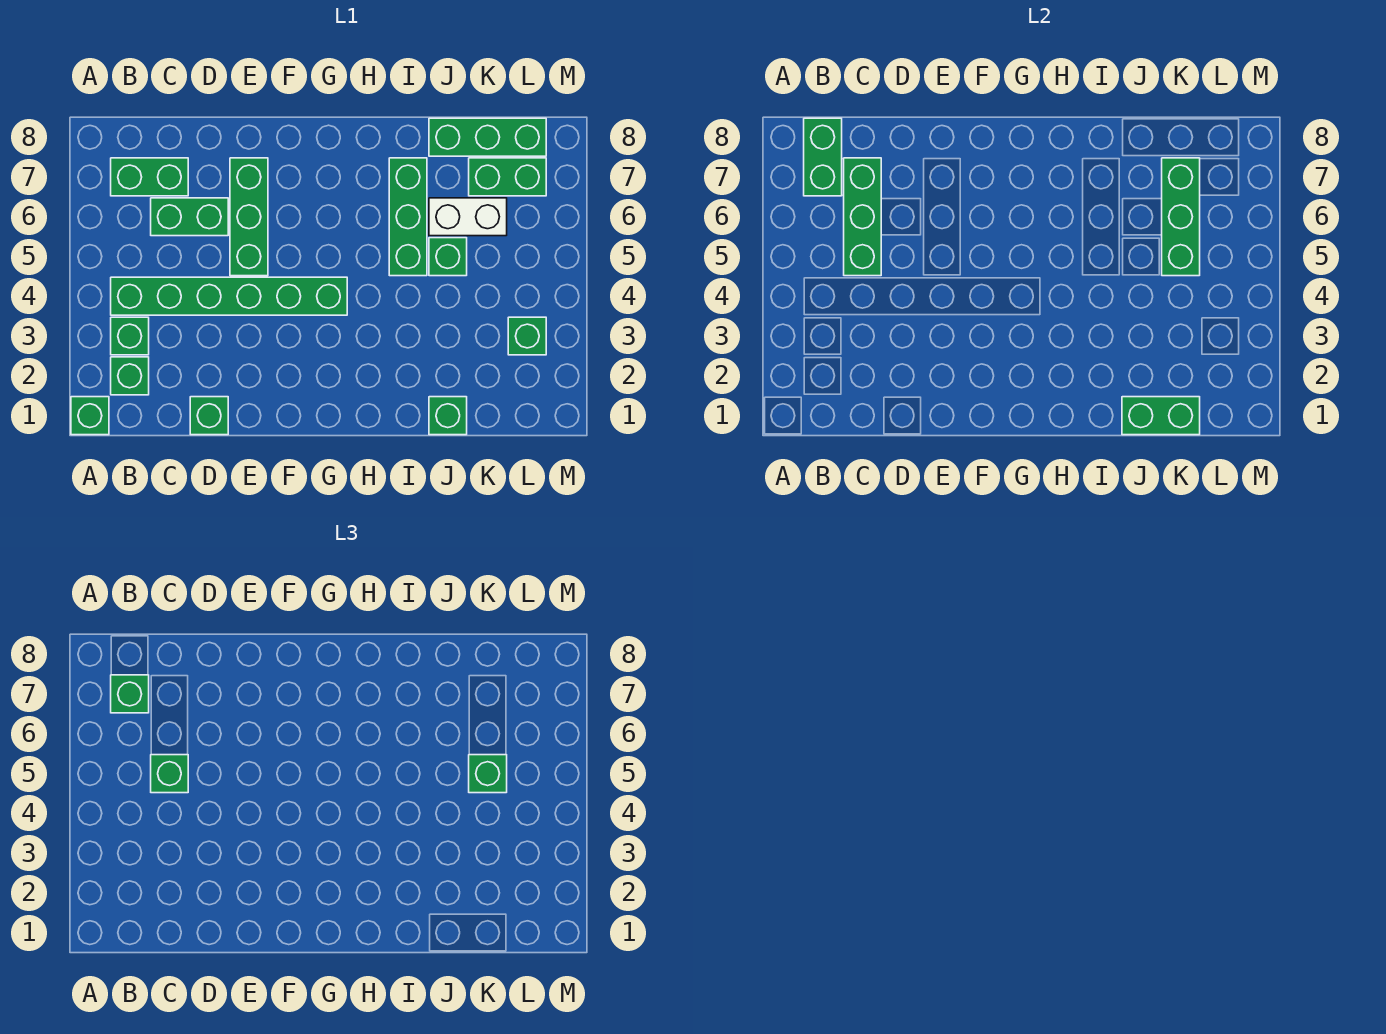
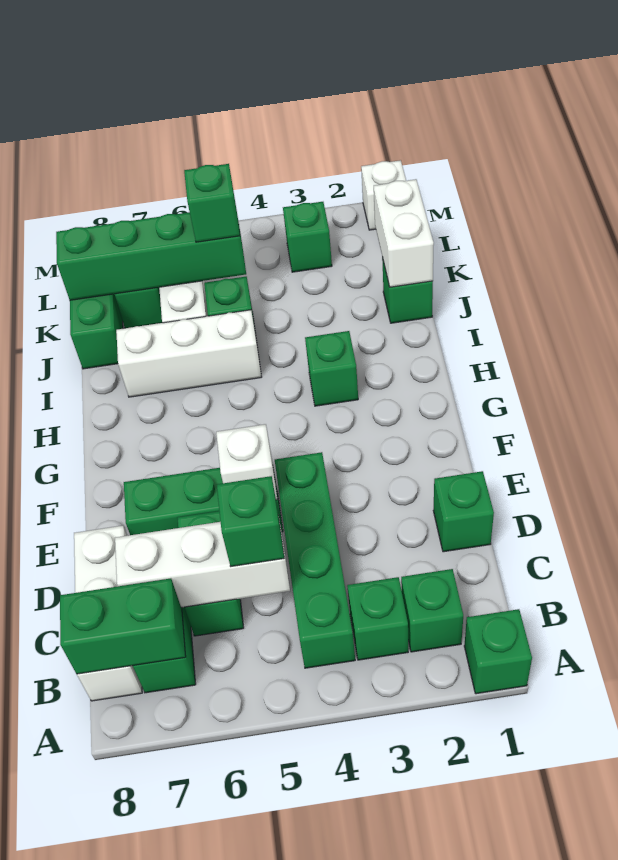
green 1x6 brick [111,277,347,315] -> green 1x4 brick [275,452,355,668]
green 1x1 brick [111,675,149,713] -> green 1x1 brick moved to [305,331,358,406]
none -> white 1x3 brick [74,526,142,701]
green 1x3 brick [844,158,881,276] -> white 1x3 brick [115,521,290,608]
none -> white 1x1 brick [216,424,278,500]
green 1x3 brick [389,158,427,276] -> white 1x3 brick [116,310,262,397]
green 1x2 brick [1122,397,1200,435] -> white 1x2 brick [374,179,434,287]
green 1x3 brick [1162,158,1200,276] -> green 1x4 brick [56,212,246,300]
none -> white 1x1 brick [361,160,406,230]

